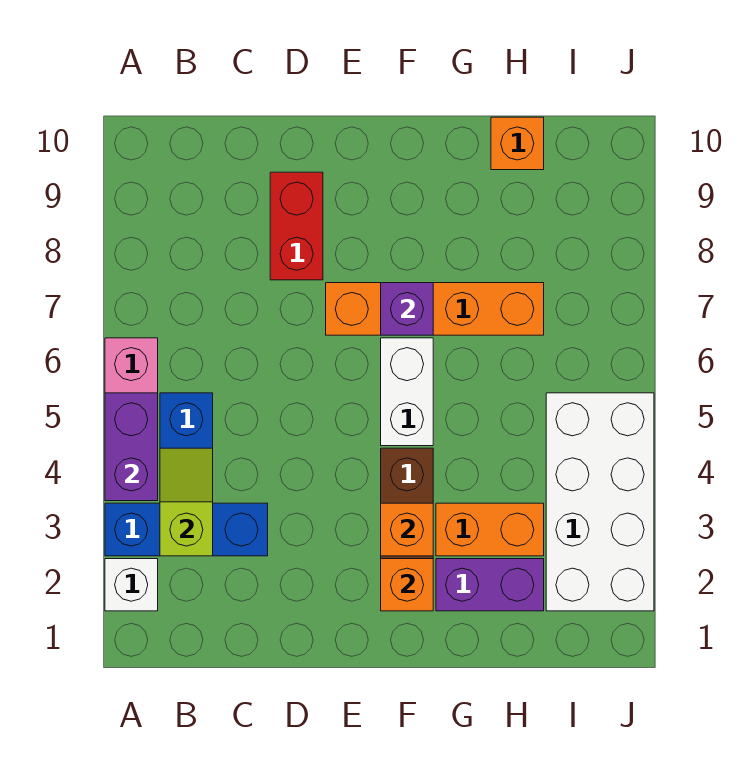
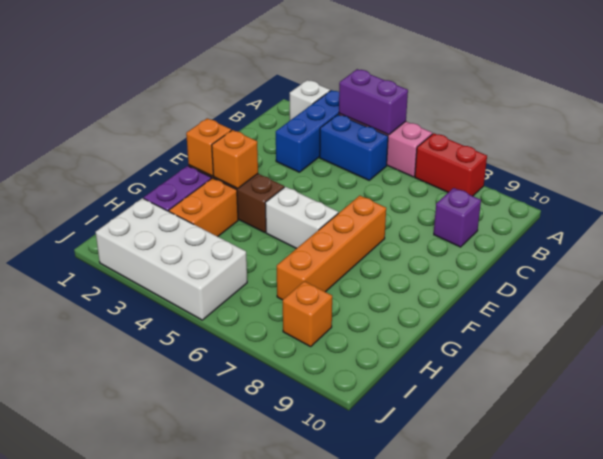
lime 1x2 slope [160,448,213,556] -> none
red 1x2 brick [270,172,323,280] -> red 1x2 brick moved to [415,133,487,196]
purple 1x1 brick [381,283,433,335] -> purple 1x1 brick moved to [434,188,481,247]
orange 1x1 brick [491,117,544,170] -> orange 1x1 brick moved to [283,281,332,347]

